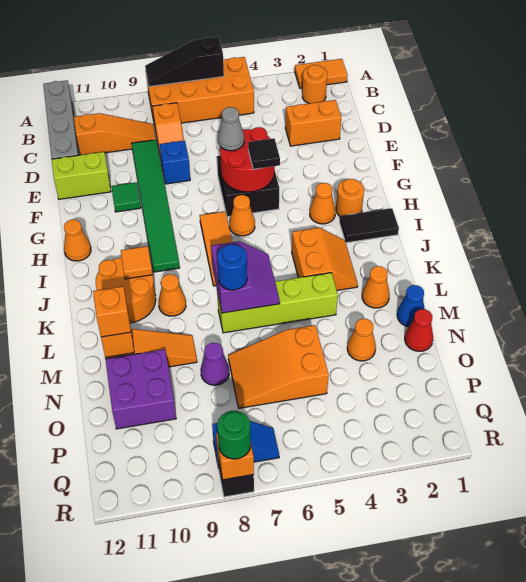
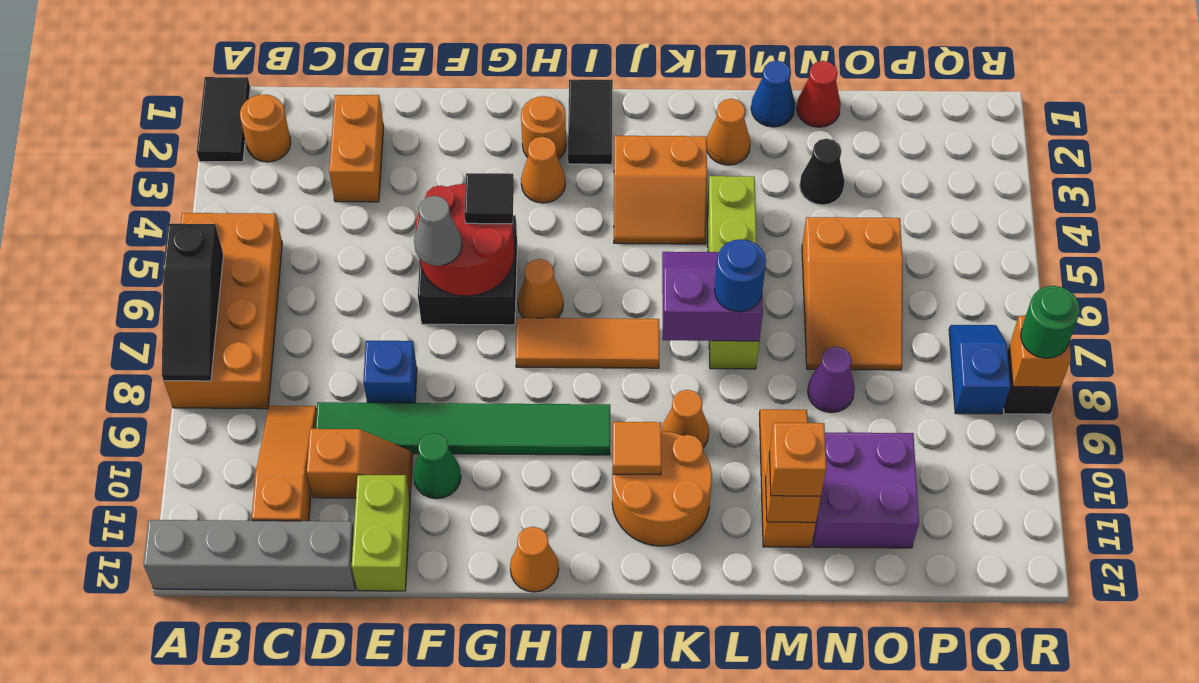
orange 1x2 tile [295,59,348,88] -> black 1x2 tile [197,77,250,162]
orange 1x2 slope [152,103,184,158] -> orange 1x2 slope moved to [307,429,412,498]
green 1x1 tile [111,182,141,212] -> green 1x1 cone [413,433,461,499]
orange 2x2 slope [292,228,358,290] -> orange 2x2 slope turned to [614,136,707,244]
orange 1x1 cone [347,319,376,361] -> black 1x1 cone [800,139,845,205]

